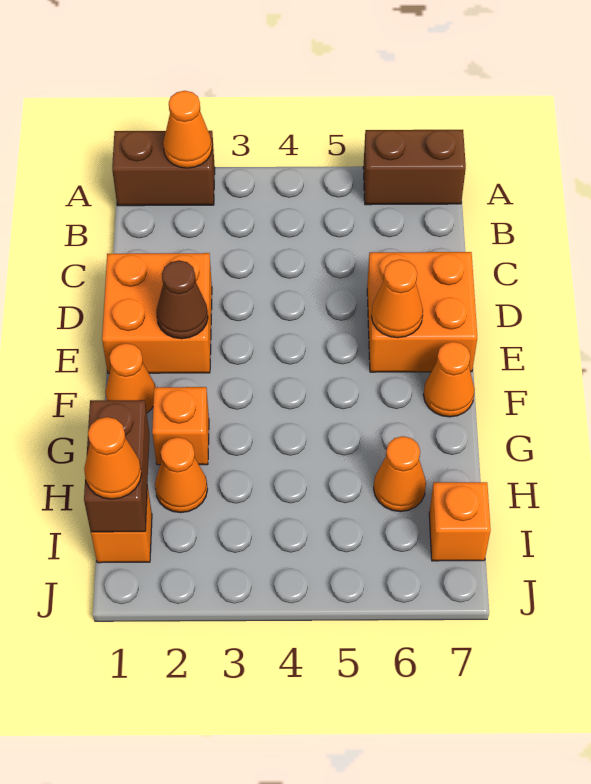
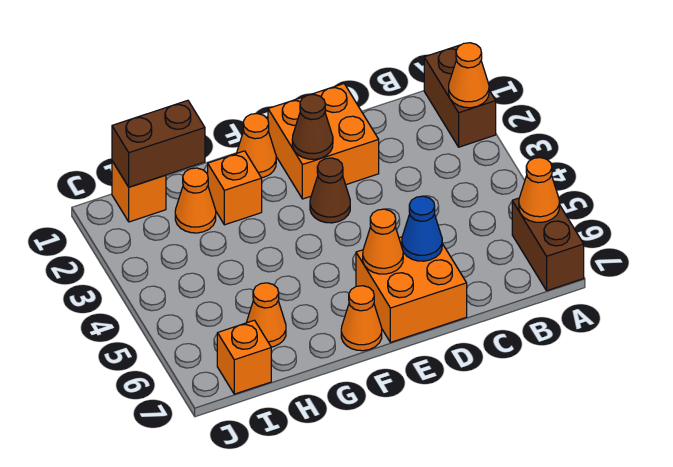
none -> blue 1x1 cone [402,196,442,261]
none -> brown 1x1 cone [310,158,350,223]
orange 1x1 cone [84,417,142,499] -> orange 1x1 cone moved to [519,158,559,222]

